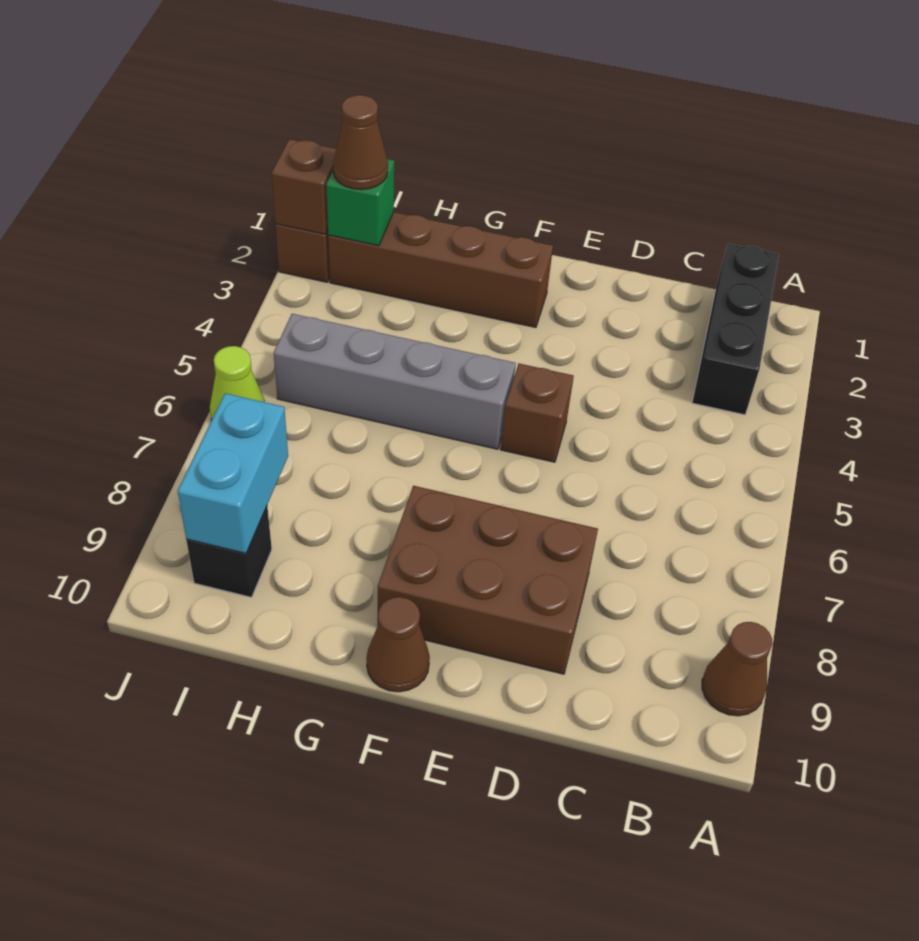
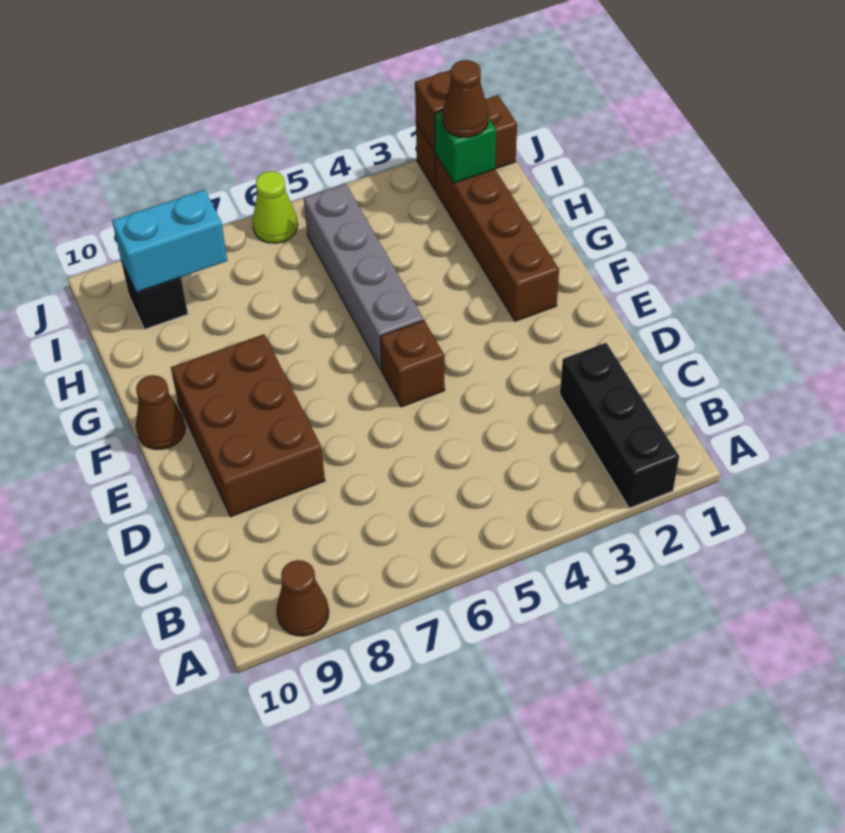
black 1x3 brick [692,244,779,415] -> black 1x3 brick turned to [560,343,679,508]

